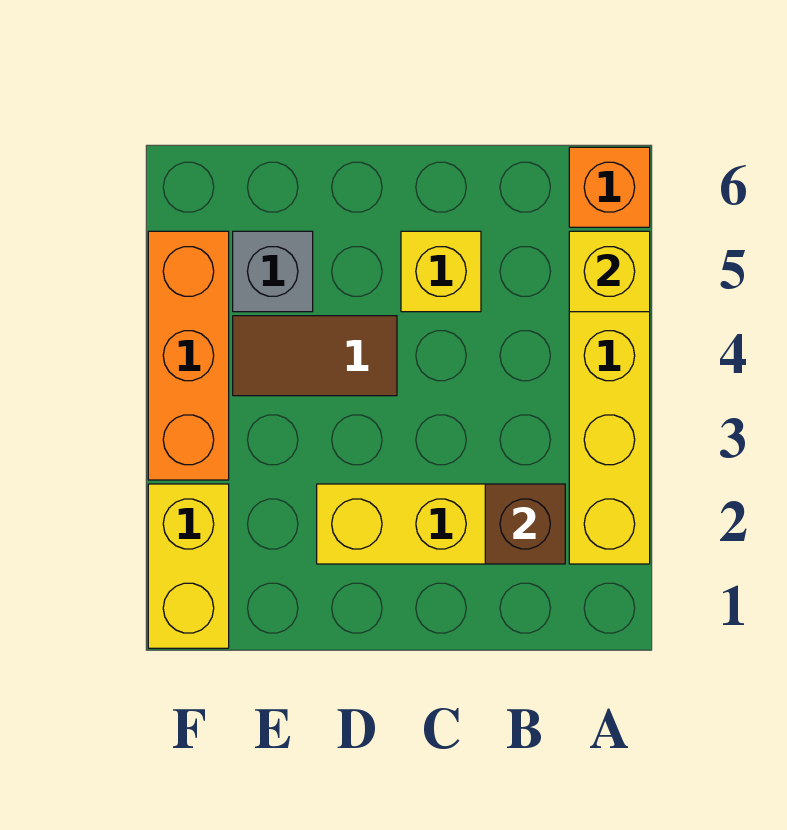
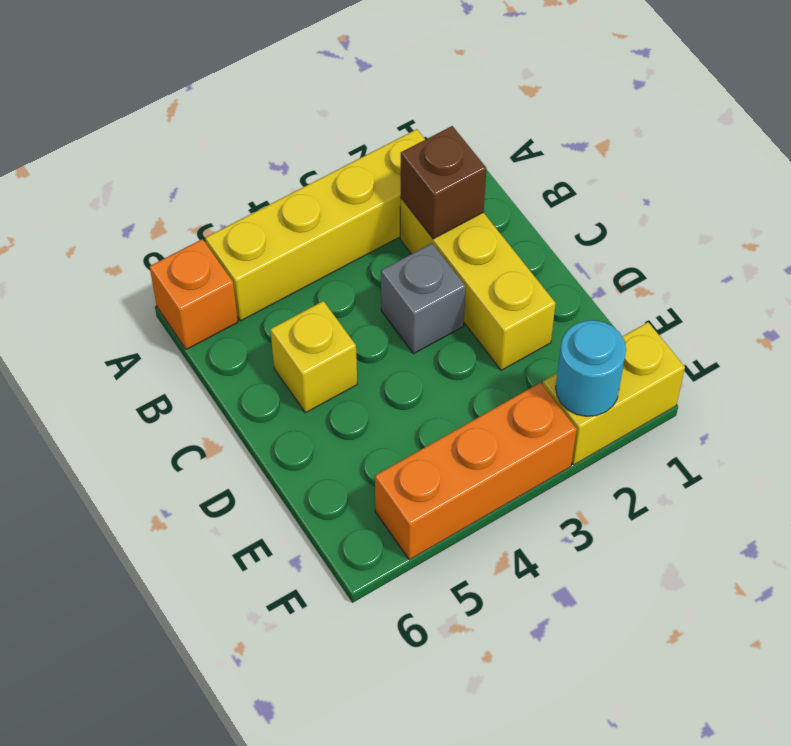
yellow 1x1 brick [569,231,650,312] -> none
brown 1x2 tile [233,316,397,396] -> none
grey 1x1 brick [233,231,313,312] -> grey 1x1 brick moved to [381,243,466,354]
none -> cyan 1x1 round brick [556,320,626,416]

